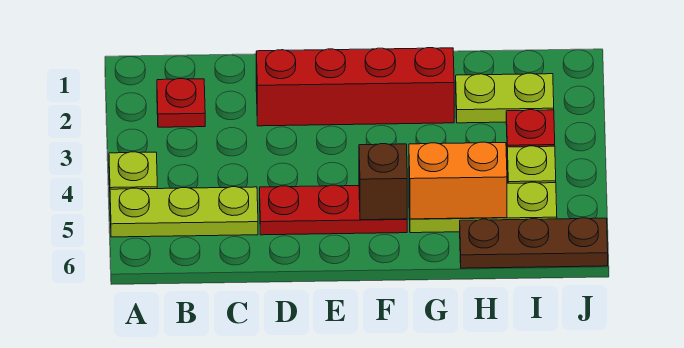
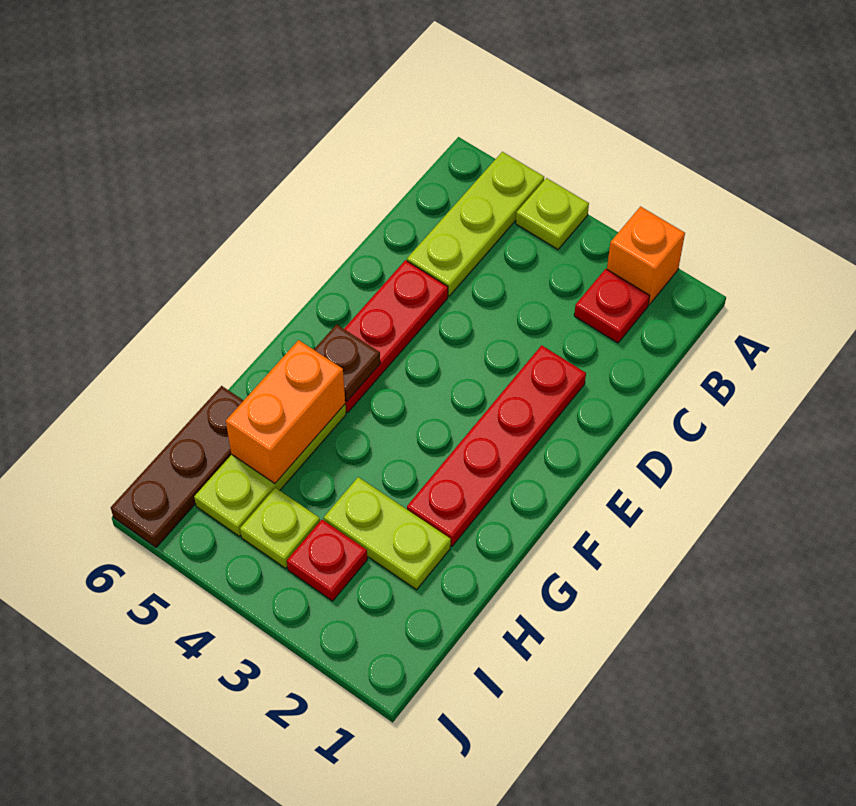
none -> orange 1x1 brick [607,207,685,305]
red 1x4 brick [256,48,454,126] -> red 1x4 plate [407,345,586,546]
brown 1x1 brick [359,144,407,220] -> brown 1x1 plate [314,325,380,401]
lime 1x2 plate [456,73,554,123] -> lime 1x2 plate turned to [324,477,451,590]

